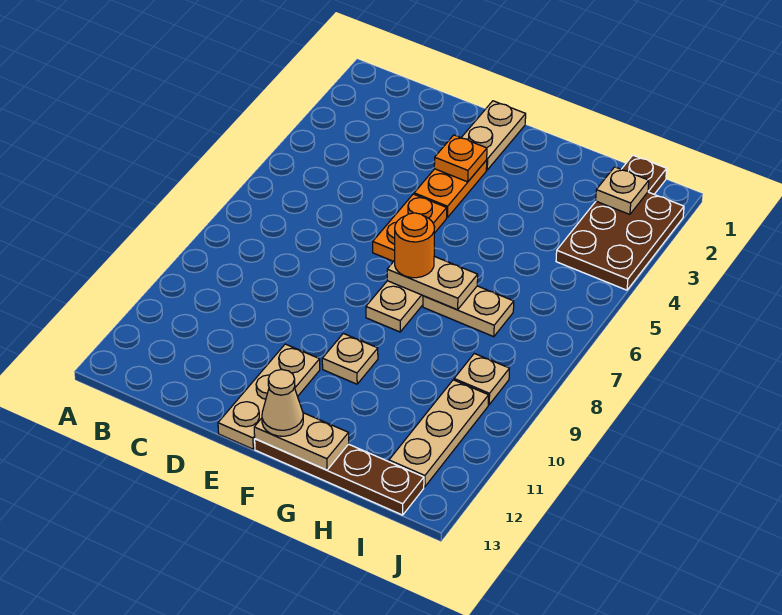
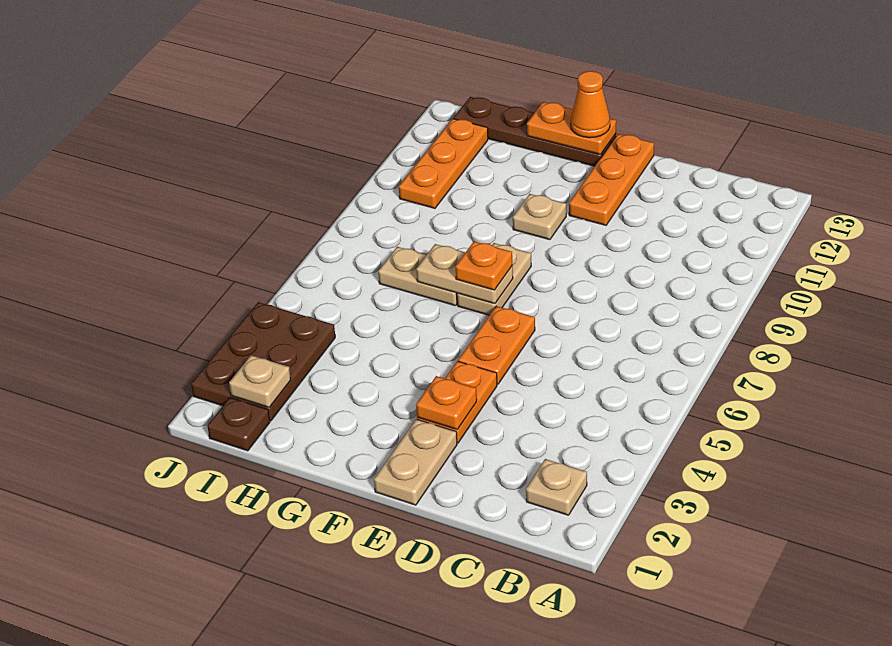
tan 1x3 plate [218,344,320,449] -> orange 1x3 plate [569,134,654,225]
orange 1x1 round brick [395,213,435,278] -> orange 1x1 plate [455,241,512,290]
tan 1x2 plate [254,413,349,470] -> orange 1x2 plate [527,102,616,154]
tan 1x1 cone [262,370,303,436] -> orange 1x1 cone [571,71,610,138]
tan 1x1 plate [454,353,509,405] -> tan 1x1 plate moved to [526,459,587,515]
tan 1x3 plate [389,380,489,487] -> orange 1x3 plate [399,119,488,208]

